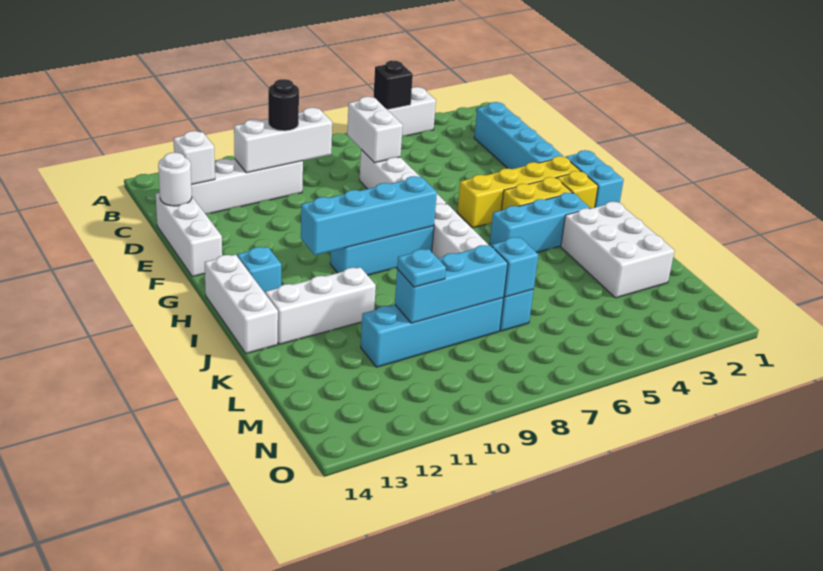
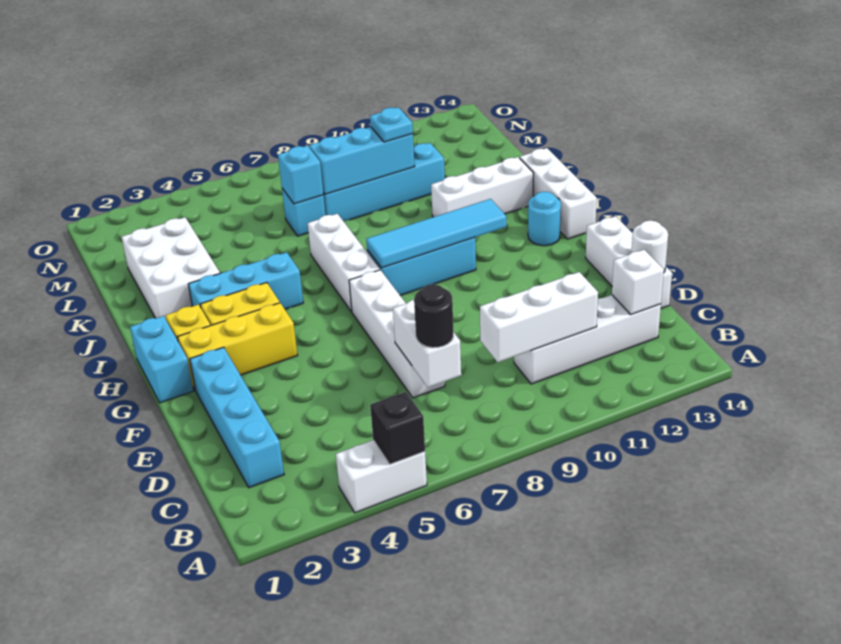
black 1x1 round brick [268,79,299,131] -> black 1x1 round brick moved to [414,284,453,348]
yellow 1x4 brick [457,156,580,228] -> yellow 1x3 brick [178,303,298,391]
cyan 1x4 brick [301,176,437,255] -> cyan 1x4 tile [366,199,506,268]
cyan 1x1 brick [237,247,281,293] -> cyan 1x1 round brick [528,192,561,246]

